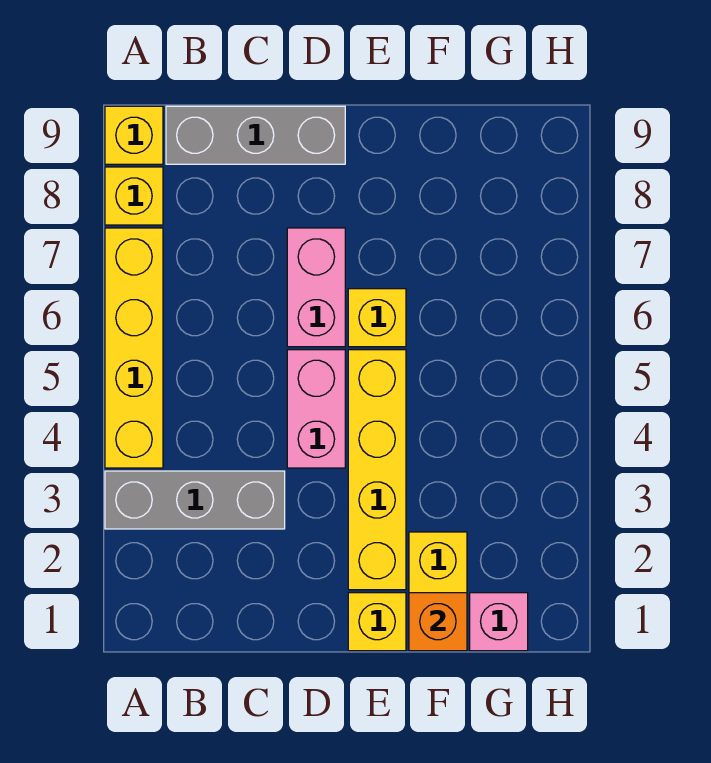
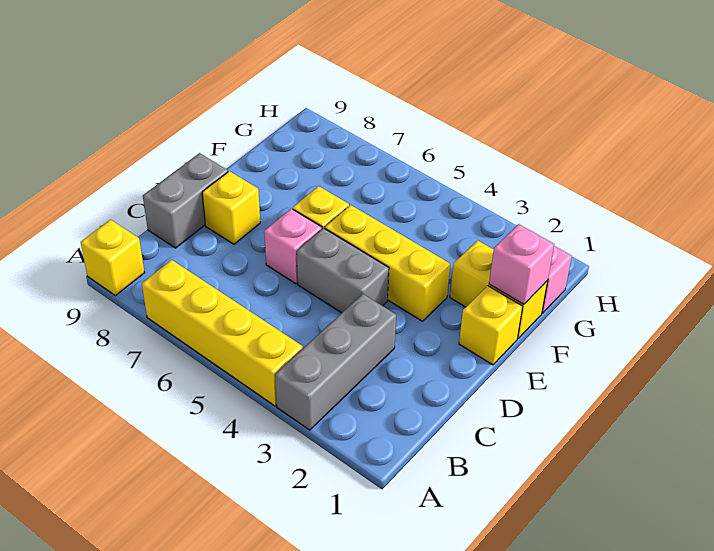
yellow 1x1 brick [105,167,163,225] -> yellow 1x1 brick moved to [202,171,260,244]
grey 1x3 brick [166,106,345,164] -> grey 1x2 brick [143,153,228,248]
pink 1x2 brick [287,350,345,468] -> grey 1x2 brick [297,228,389,313]
pink 1x2 brick [287,228,345,347] -> pink 1x1 brick [264,209,322,284]
yellow 1x4 brick [348,350,406,590] -> yellow 1x3 brick [325,205,450,321]
orange 1x1 brick [409,593,467,651] -> pink 1x1 brick [489,224,554,304]

